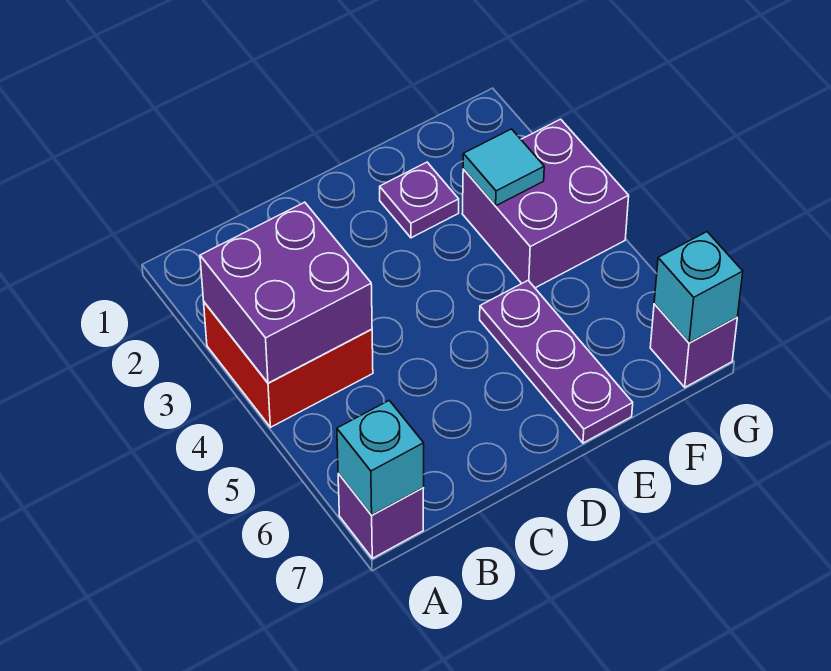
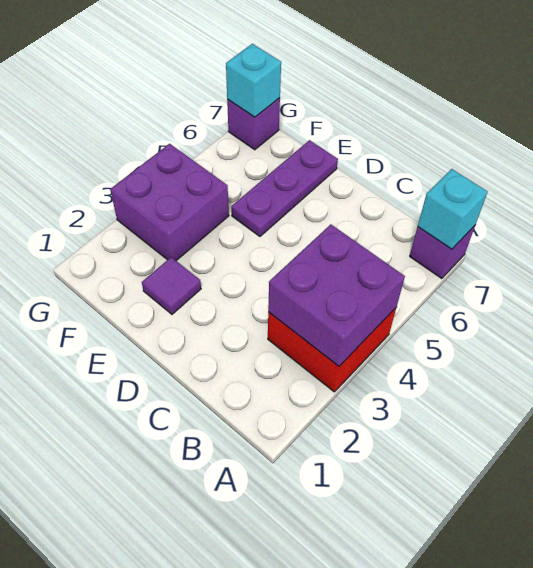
purple 1x1 plate [380,162,459,238] -> purple 1x1 tile [142,257,201,314]
cyan 1x1 tile [463,129,544,206] -> none

